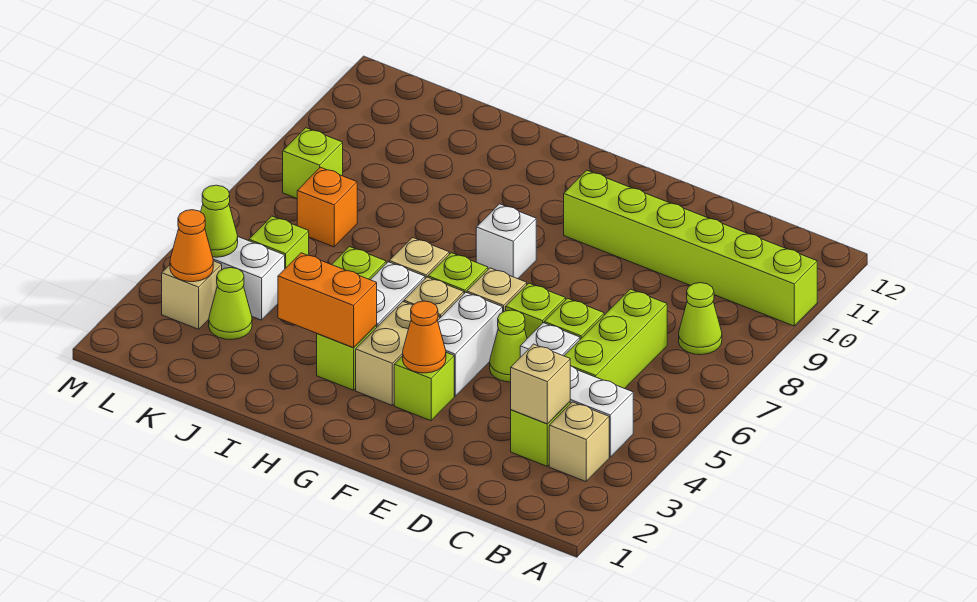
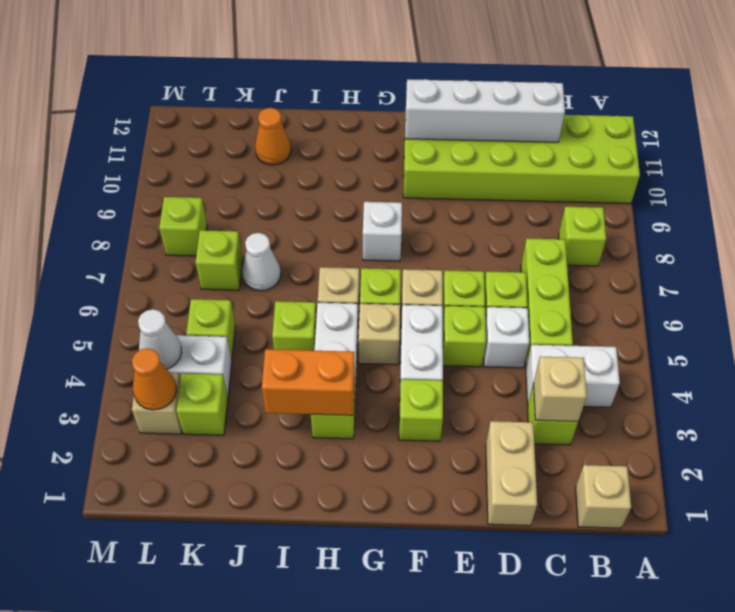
lime 1x6 brick [564,170,817,326] -> lime 2x6 brick [403,115,640,204]
tan 1x1 brick [549,402,609,482] -> tan 1x1 brick moved to [576,465,631,528]
lime 1x1 cone [679,283,722,355] -> lime 1x1 brick [559,207,606,266]
none -> white 1x4 brick [405,79,565,142]
lime 1x1 cone [490,310,527,382] -> lime 1x1 brick [443,306,486,367]
orange 1x1 cone [403,301,446,373] -> orange 1x1 cone moved to [255,108,291,165]
tan 1x2 brick [356,302,440,405] -> tan 1x2 brick moved to [486,421,537,526]
none -> white 1x1 cone [242,233,281,291]
lime 1x1 cone [209,268,252,339] -> lime 1x1 brick [176,373,228,435]
orange 1x1 brick [297,167,357,247] -> lime 1x1 brick [196,230,243,290]
lime 1x1 cone [201,185,238,257] -> white 1x1 cone [138,309,182,369]

